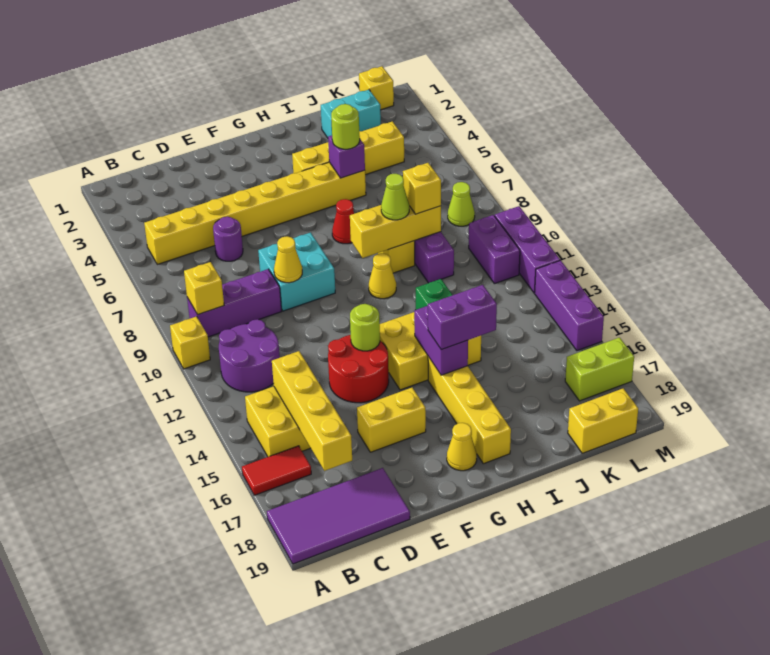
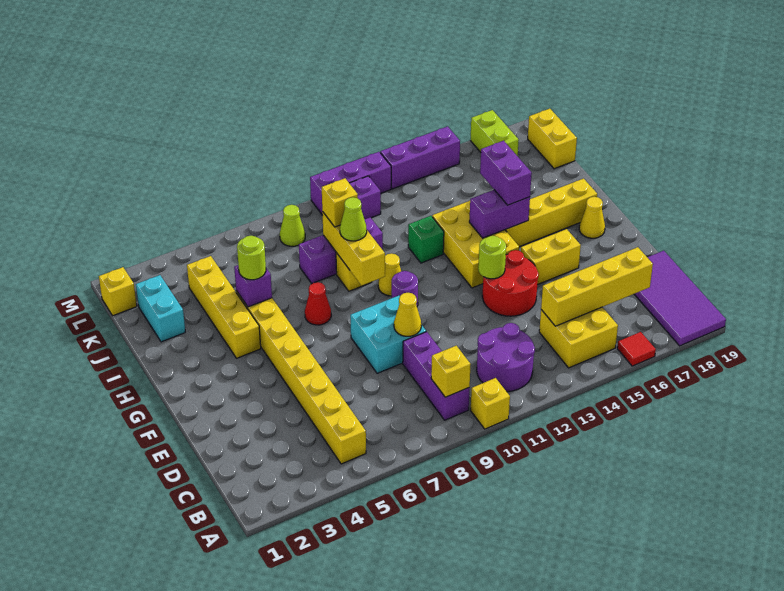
red 1x2 tile [242,446,311,495] -> red 1x1 tile [617,332,656,366]
purple 1x1 round brick [213,217,243,261] -> purple 1x1 round brick moved to [392,271,418,306]
yellow 1x2 brick [357,388,426,452] -> yellow 1x2 brick turned to [521,229,581,285]

